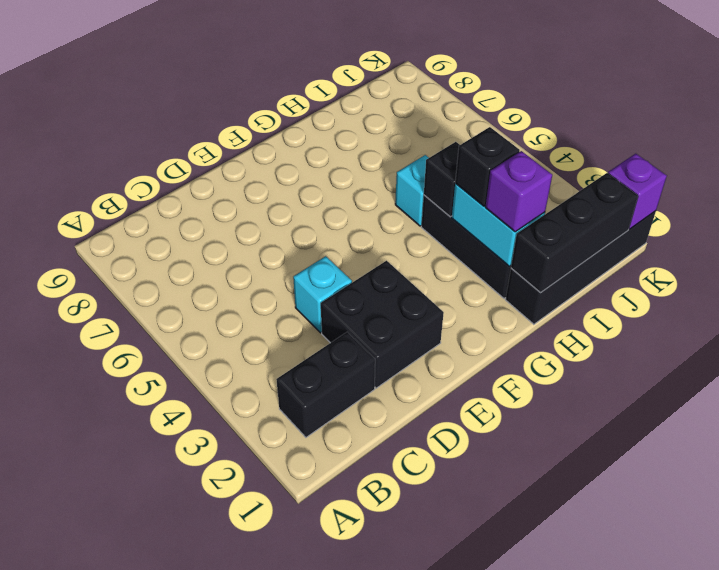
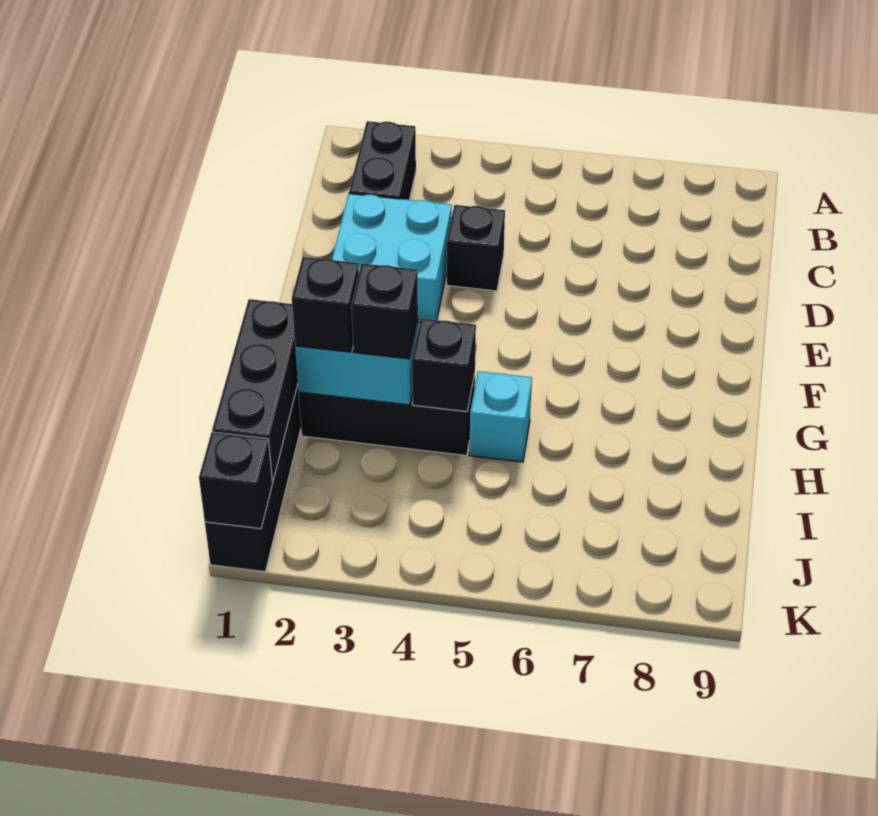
black 2x2 brick [321,261,444,388] -> cyan 2x2 brick [332,194,452,322]
cyan 1x1 brick [293,256,352,333] -> black 1x1 brick [447,205,505,291]
purple 1x1 brick [485,151,552,232] -> black 1x1 brick [292,257,359,352]
purple 1x1 brick [608,154,667,229] -> black 1x1 brick [199,432,273,529]

